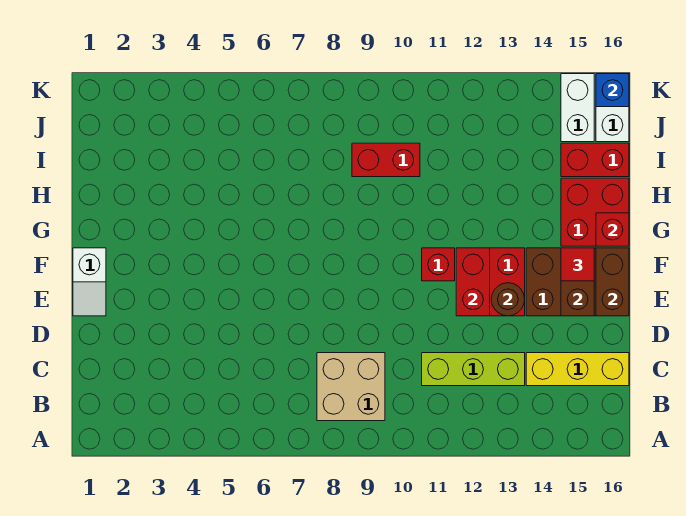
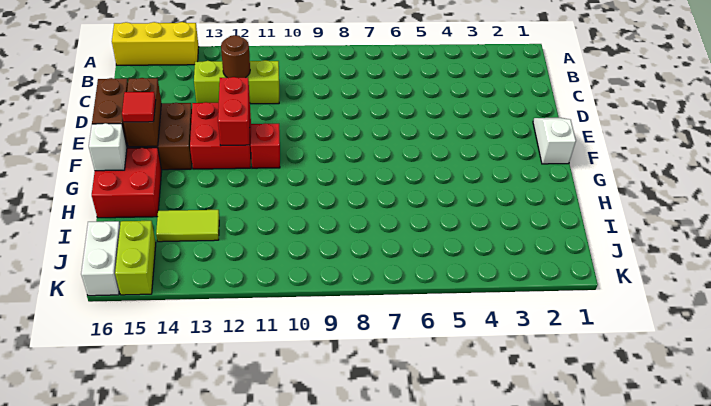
tan 2x2 brick [317,353,385,421] -> none
yellow 1x3 brick [526,353,629,386] -> yellow 1x3 brick moved to [112,22,199,65]
brown 1x1 round brick [491,283,525,316] -> brown 1x1 round brick moved to [221,35,250,78]
red 1x1 brick [596,213,629,246] -> white 1x1 brick [89,123,127,171]
red 1x2 brick [352,143,420,177] -> none
none -> lime 1x2 tile [156,210,219,242]
red 1x2 brick [561,143,629,177] -> none
white 1x2 brick [561,74,594,142] -> lime 1x2 brick [115,221,156,295]
blue 1x1 brick [596,74,629,107] -> none

